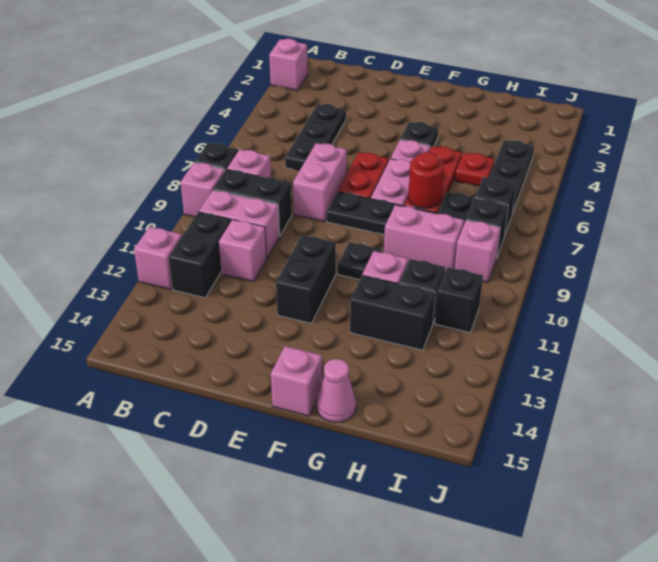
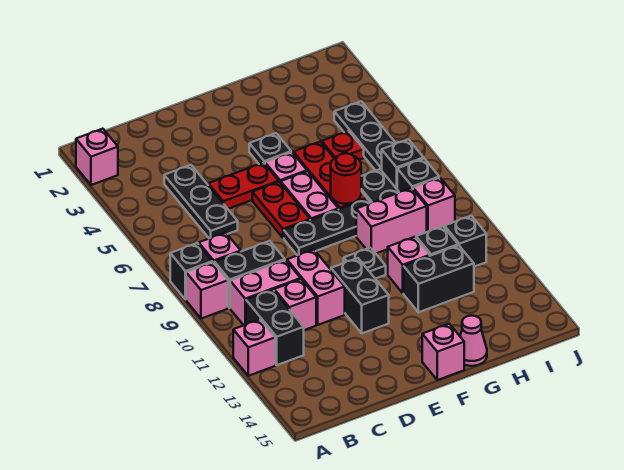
none -> red 1x2 plate [208,163,279,209]
pink 1x2 brick [293,143,347,222] -> pink 1x2 brick moved to [287,250,345,325]

